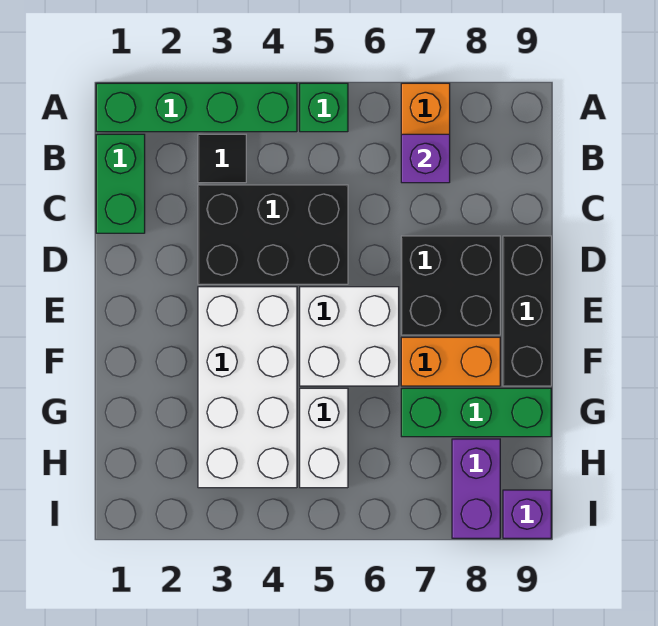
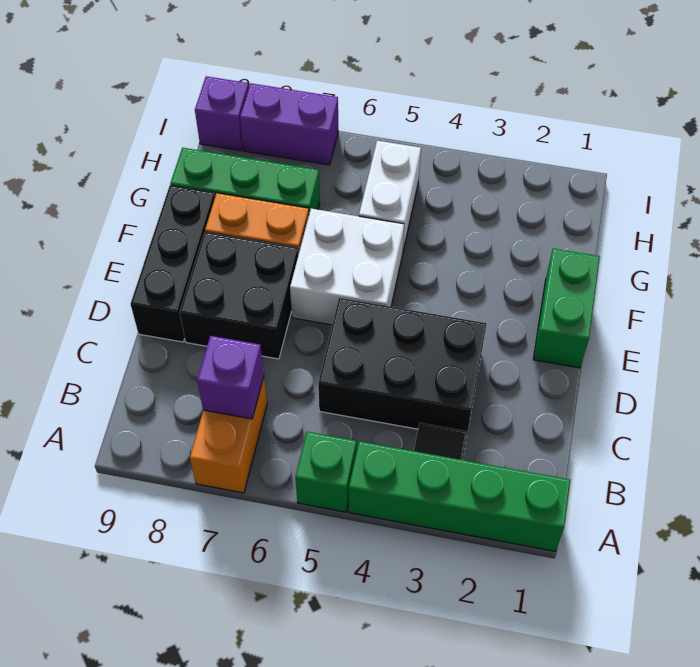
green 1x2 brick [96,134,145,233] -> green 1x2 brick moved to [533,249,600,368]
white 2x4 brick [198,287,297,488] -> none
purple 1x2 brick [452,439,500,538] -> purple 1x2 brick turned to [240,83,338,165]

